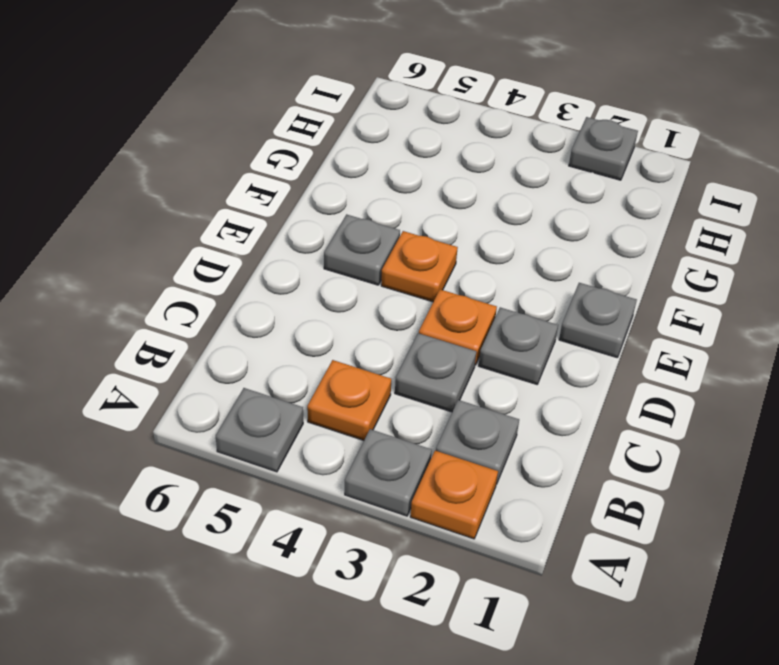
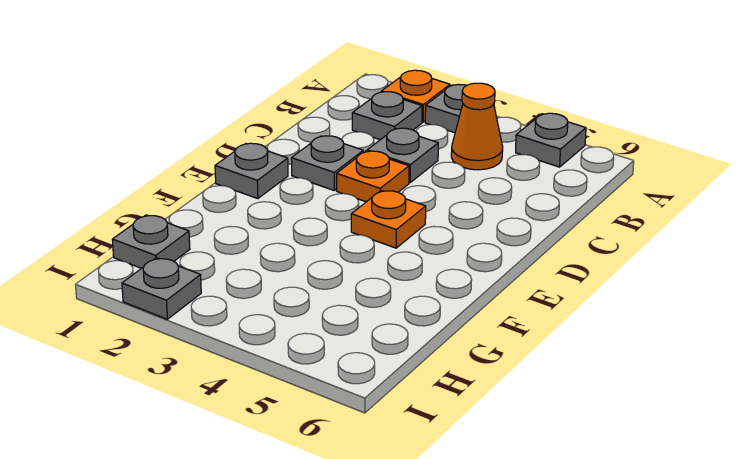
orange 1x1 plate [307,360,391,440] -> orange 1x1 cone [451,83,503,170]
grey 1x1 plate [324,214,400,285] -> grey 1x1 plate moved to [112,215,190,268]

